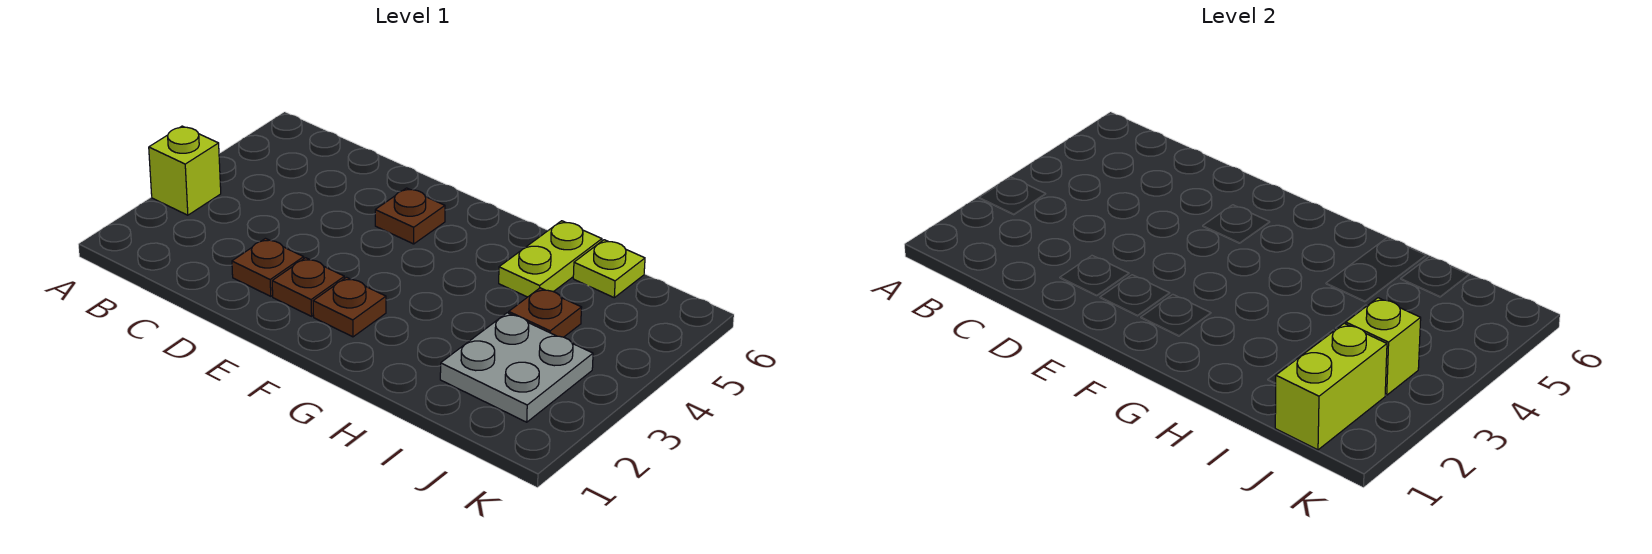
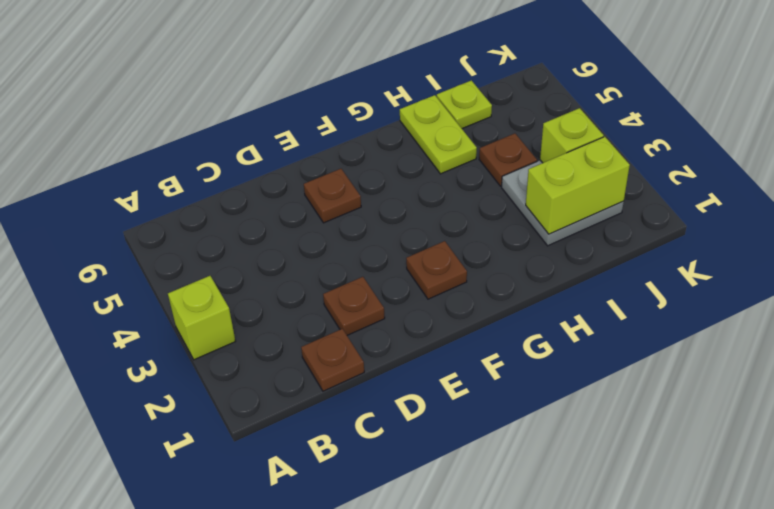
brown 1x1 plate [272,258,344,316] -> brown 1x1 plate moved to [301,329,364,391]
lime 1x2 brick [1275,323,1387,450] -> lime 1x2 brick turned to [526,137,630,234]

